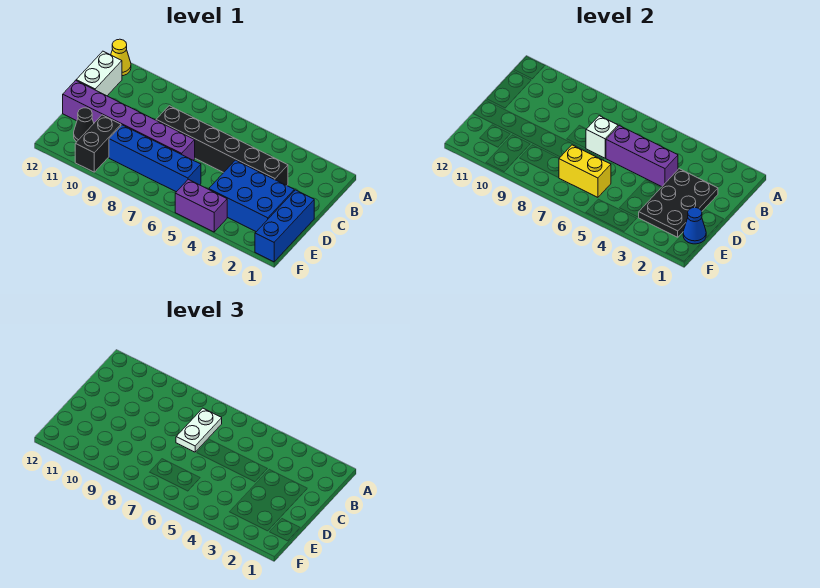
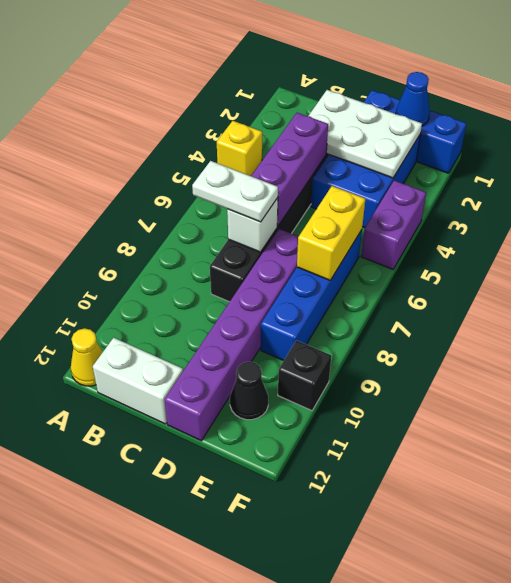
none -> yellow 1x1 brick [217,121,262,176]
black 2x3 plate [638,169,718,237] -> white 2x3 plate [309,90,422,178]
black 1x2 brick [75,115,121,172] -> black 1x1 brick [278,340,331,410]

